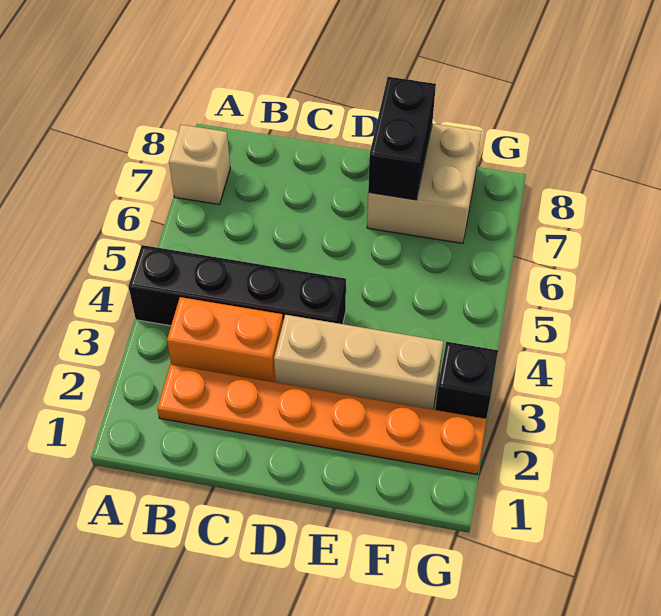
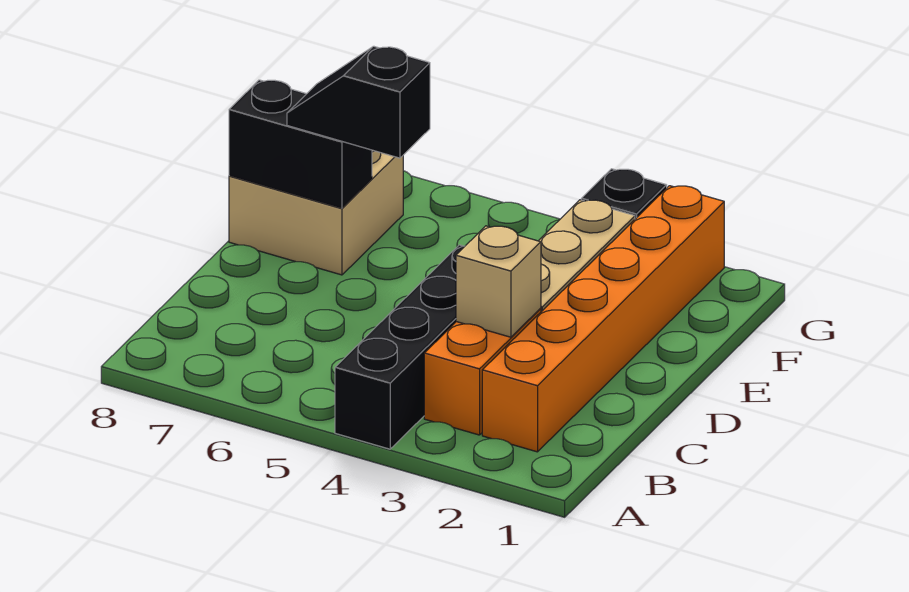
tan 1x1 brick [169,125,230,205] -> tan 1x1 brick moved to [456,226,541,337]
orange 1x6 plate [157,364,487,474] -> orange 1x6 brick [482,186,724,452]
none -> black 1x2 slope [287,46,430,158]

